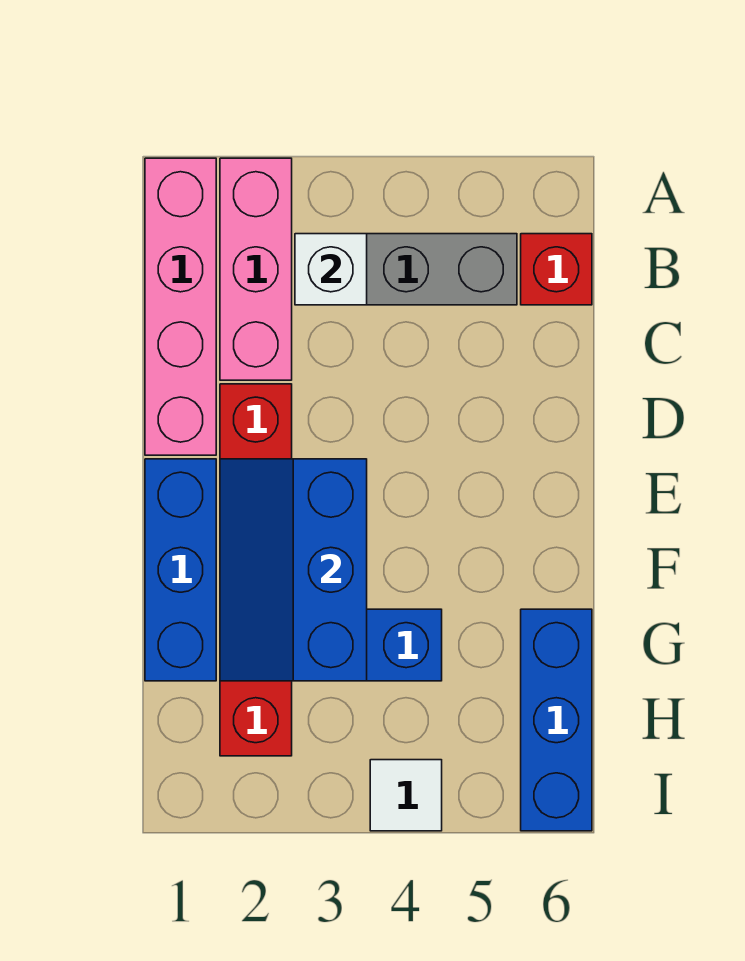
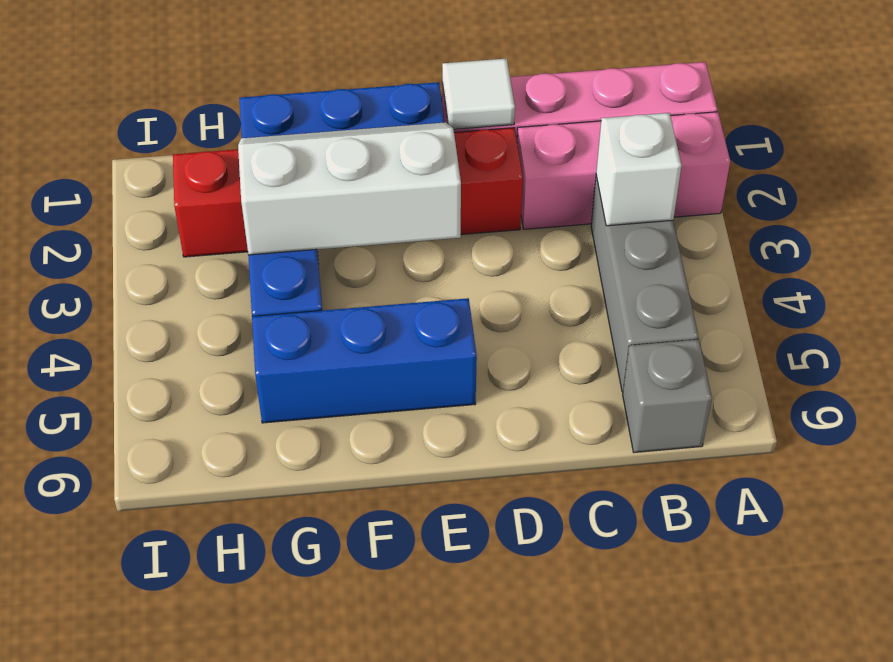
red 1x1 brick [521,234,592,305] -> grey 1x1 brick [623,339,712,453]
blue 2x3 slope [220,459,367,681] -> white 2x3 slope [238,122,461,255]
blue 1x3 brick [521,609,592,831] -> blue 1x3 brick moved to [252,298,477,423]
white 1x1 tile [370,760,442,831] -> white 1x1 tile moved to [442,58,515,129]

